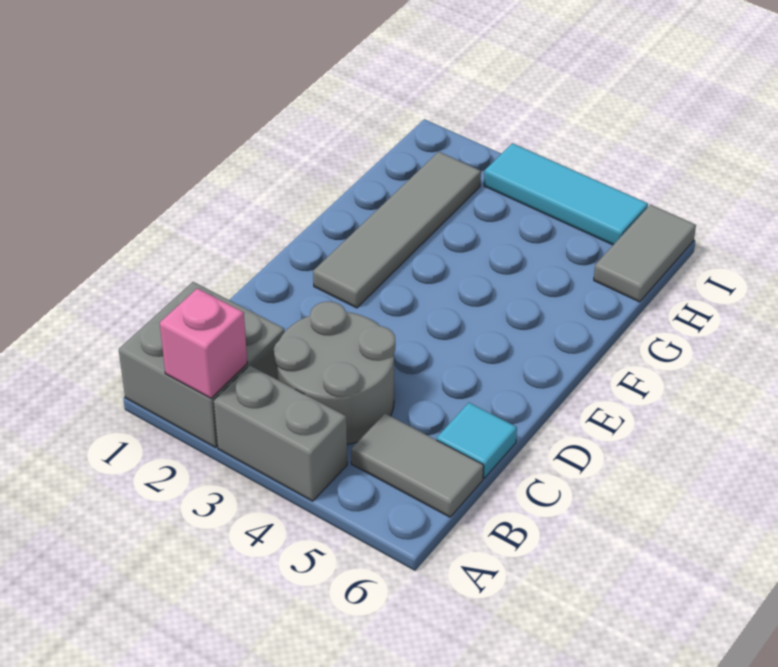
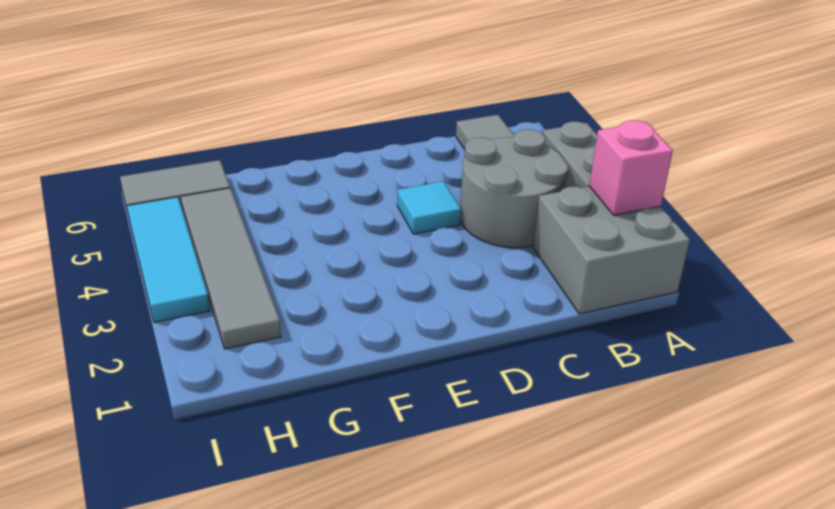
cyan 1x1 tile [437,403,517,478] -> cyan 1x1 tile moved to [397,181,461,234]
grey 1x4 tile [313,152,481,308] -> grey 1x4 tile turned to [181,188,281,349]

